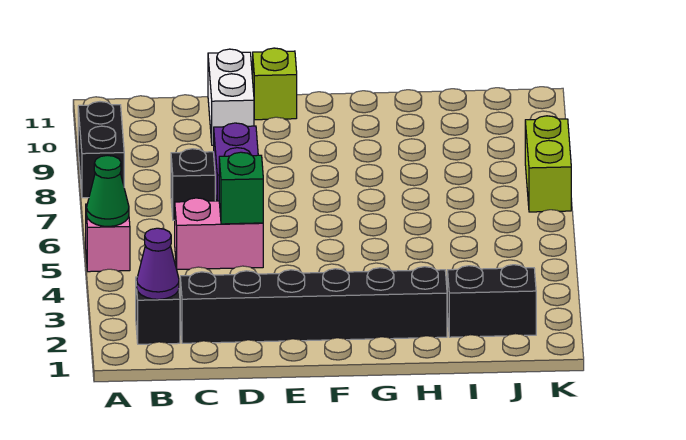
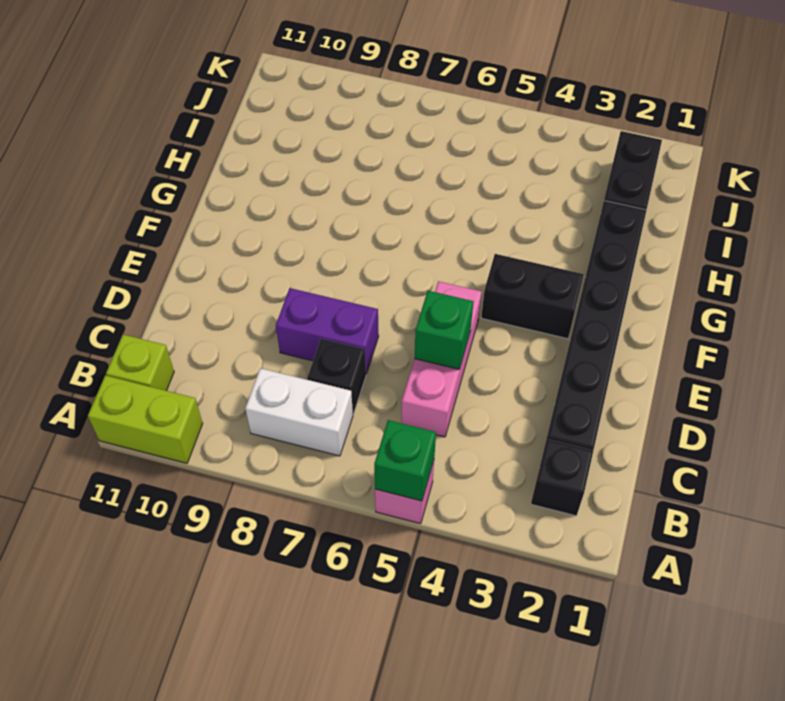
green 1x1 cone [87,155,129,227] -> green 1x1 brick [374,420,436,501]
black 1x2 brick [78,102,124,198] -> black 1x2 brick moved to [481,254,584,339]
purple 1x1 cone [137,228,179,299] -> none
pink 1x2 brick [175,198,263,269] -> pink 1x3 brick [402,281,482,437]
white 1x2 brick [208,49,254,145] -> white 1x2 brick moved to [245,368,353,456]
lime 1x1 brick [253,48,297,120] -> lime 1x1 brick moved to [106,335,174,391]
lime 1x2 brick [525,116,571,212] -> lime 1x2 brick moved to [88,375,203,463]

